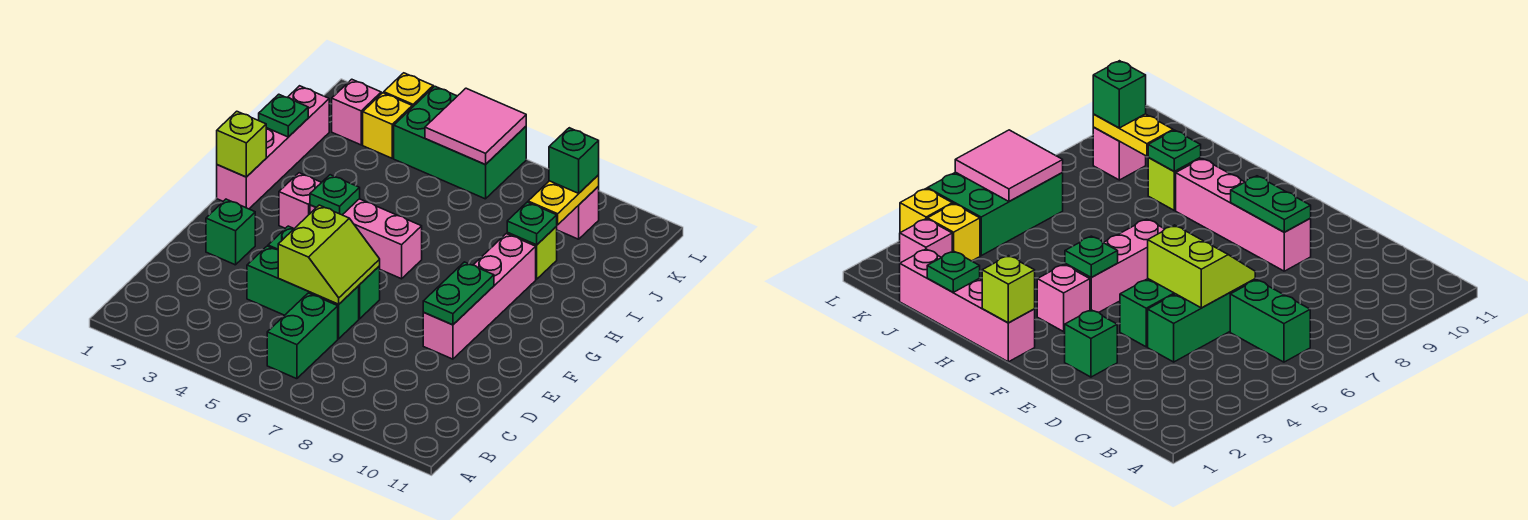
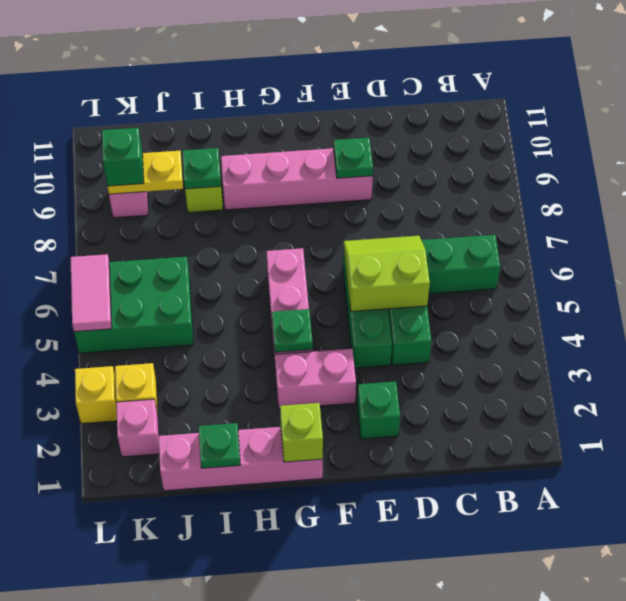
green 1x2 plate [423,262,494,325] -> green 1x1 plate [334,138,373,178]
pink 1x1 brick [279,173,322,229] -> pink 1x2 brick [275,349,356,409]
green 2x3 brick [394,86,526,199] -> green 2x3 brick turned to [74,257,194,353]
pink 2x2 tile [425,88,526,165] -> pink 1x2 tile [70,254,112,332]

